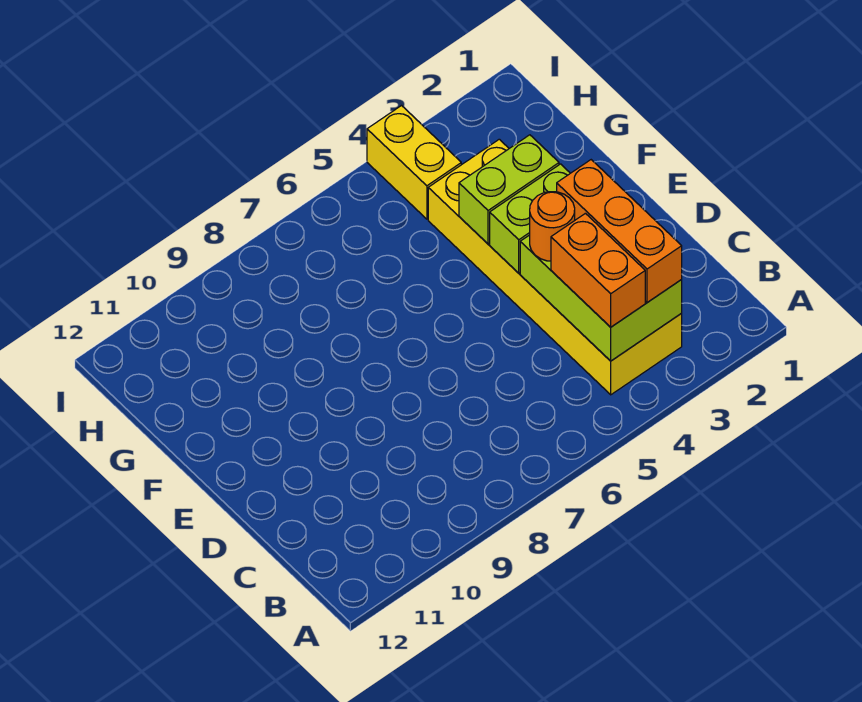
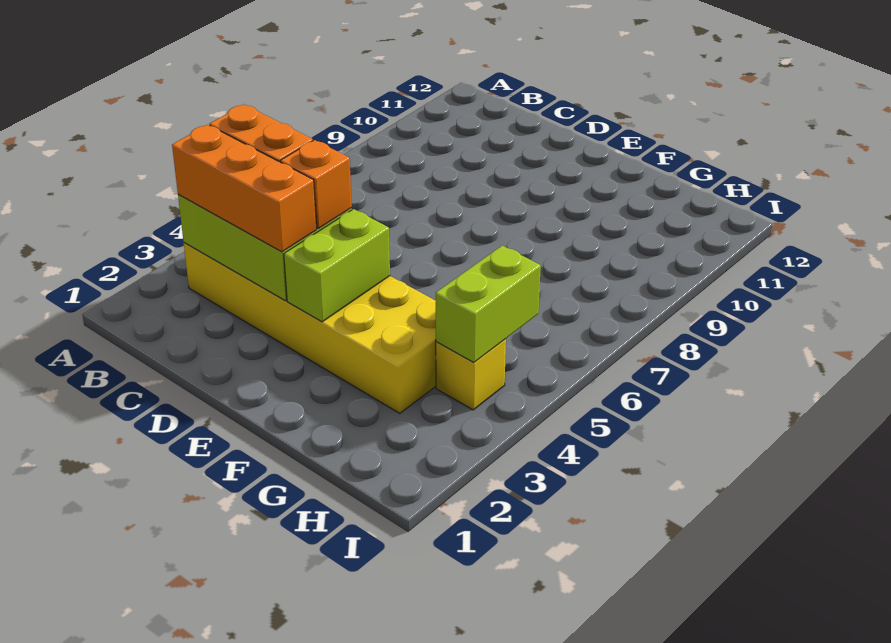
orange 1x1 round brick [530,192,575,261] -> orange 1x1 brick [280,140,352,229]
lime 1x2 brick [459,135,559,244] -> lime 1x2 brick moved to [436,246,541,362]
yellow 1x2 brick [367,106,461,219] -> yellow 1x1 brick [436,339,506,410]

